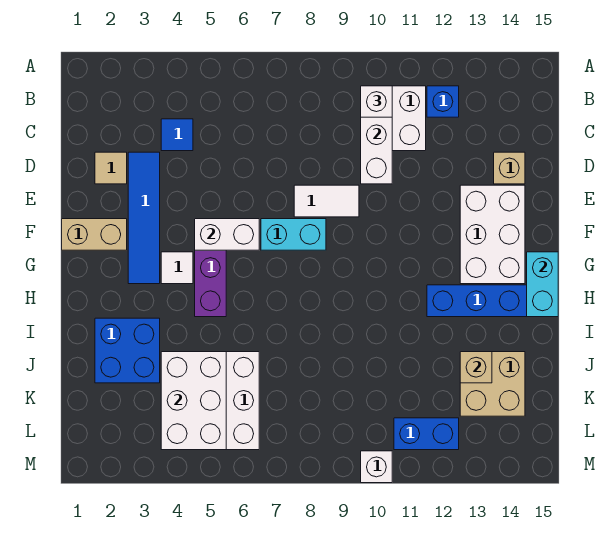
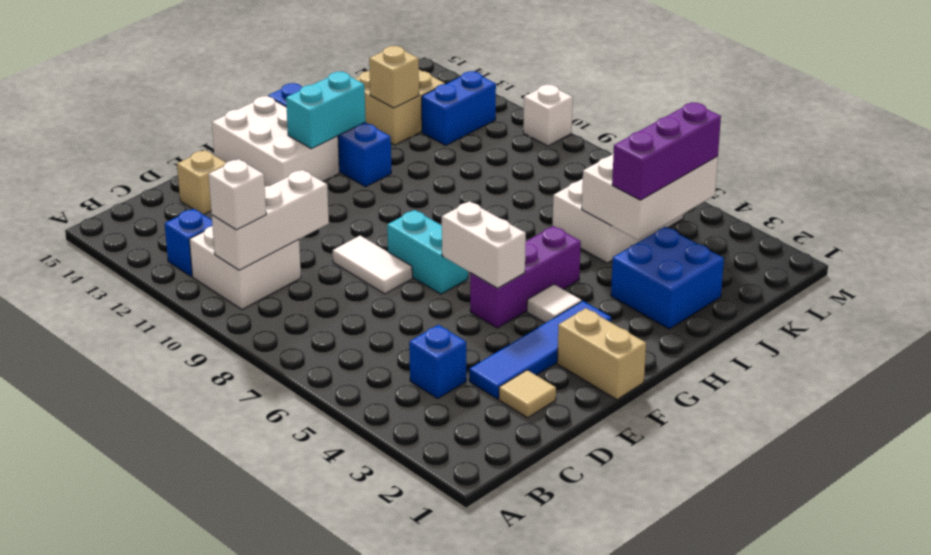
blue 1x1 tile [161,119,193,151] -> blue 1x1 brick [409,325,466,398]
white 2x3 brick [460,185,525,284] -> white 2x3 brick turned to [212,96,339,186]
cyan 1x2 brick [527,252,558,317] -> cyan 1x2 brick moved to [286,72,366,149]
none -> purple 1x3 brick [612,102,721,200]
blue 1x2 brick [394,418,459,450] -> blue 1x2 brick turned to [422,71,496,145]

